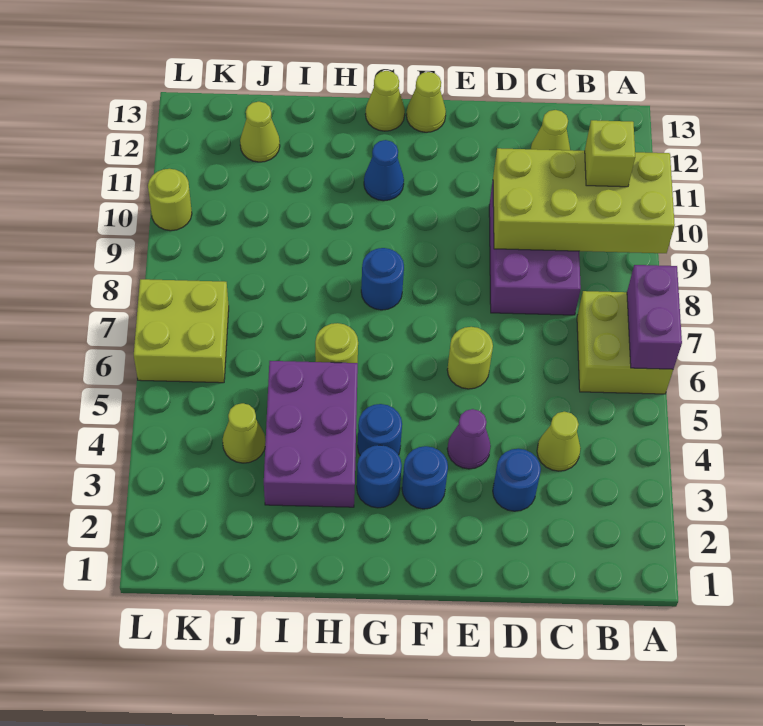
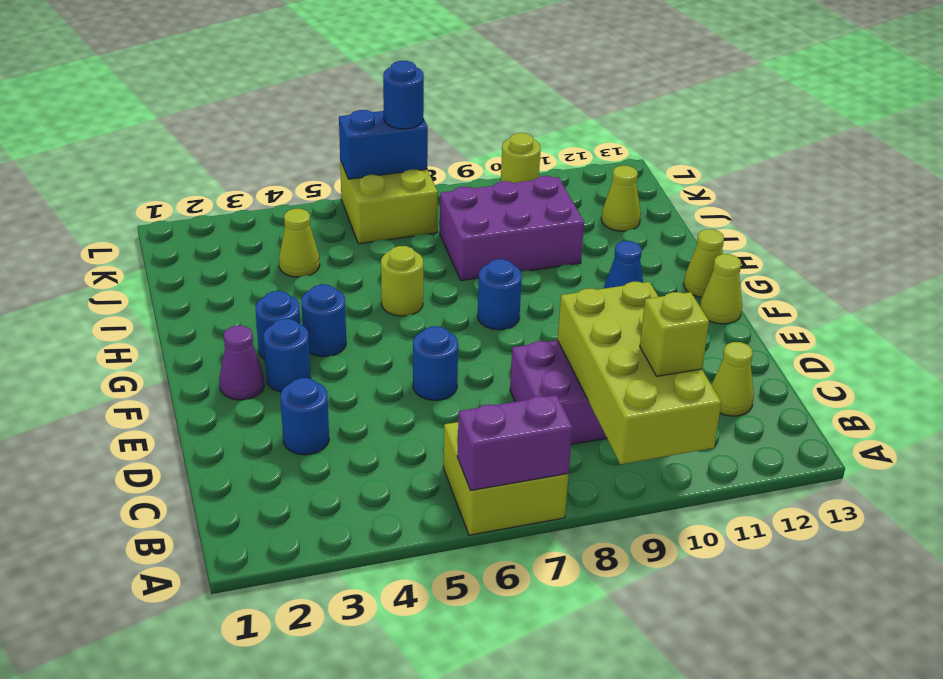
lime 1x1 cone [537,412,581,471] -> none
purple 1x1 cone [447,409,491,469] -> purple 1x1 cone moved to [219,326,264,400]
lime 1x1 round brick [447,327,493,389] -> blue 1x1 round brick [413,326,458,400]
purple 2x3 brick [264,361,358,507] -> purple 2x3 brick moved to [440,176,584,281]
none -> blue 1x2 brick [339,110,428,179]
none -> blue 1x1 round brick [383,61,424,129]

